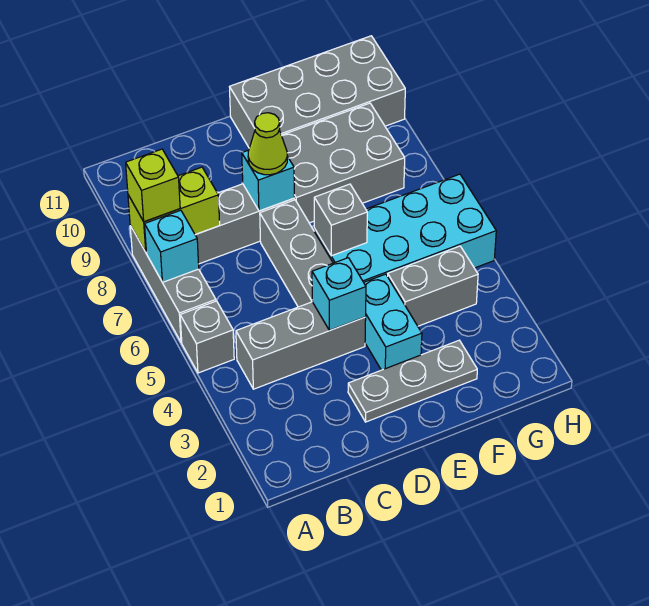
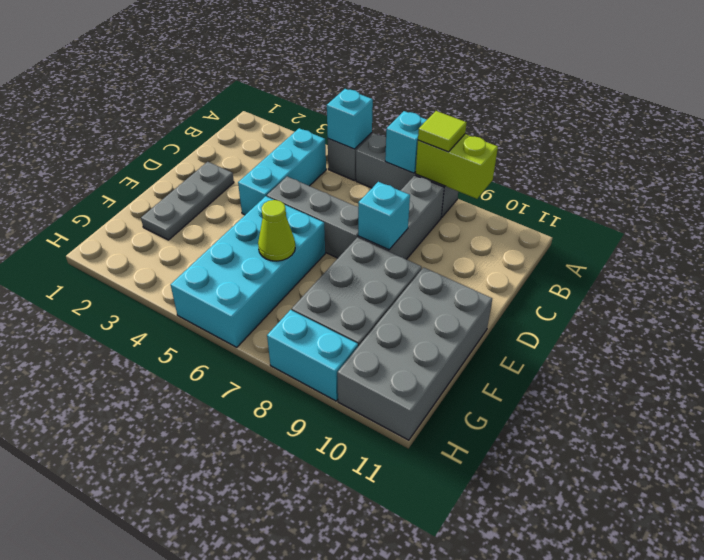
lime 1x2 brick [128,167,220,252] -> lime 1x2 brick turned to [416,134,498,199]
lime 1x1 brick [126,149,180,222] -> lime 1x1 tile [418,111,467,152]
grey 1x3 brick [236,302,366,389] -> cyan 1x3 brick [238,128,326,215]
cyan 1x1 brick [312,258,366,331] -> cyan 1x1 brick moved to [327,89,373,149]
lime 1x1 cone [248,113,287,175] -> lime 1x1 cone moved to [258,200,295,261]
cyan 1x2 brick [364,274,422,370] -> cyan 1x2 brick moved to [267,310,358,401]
grey 1x1 brick [314,184,367,256] -> none
grey 1x2 brick [388,246,478,326] -> none

